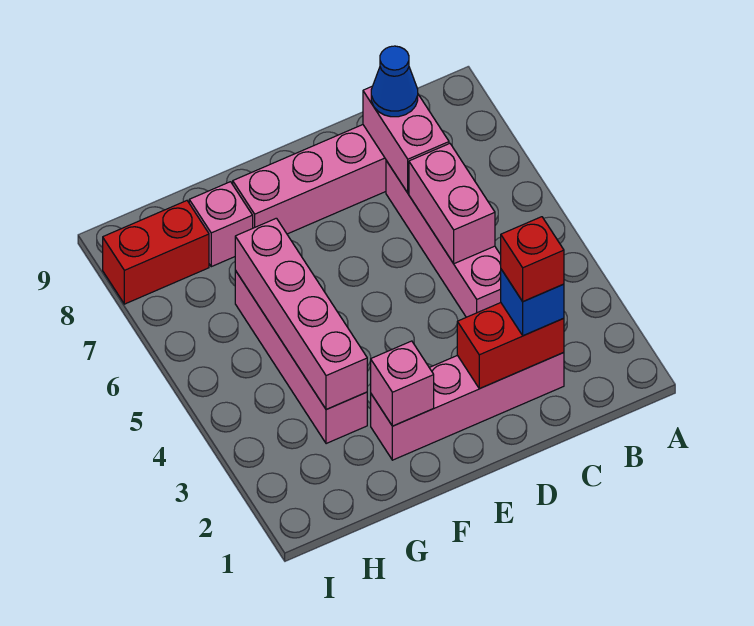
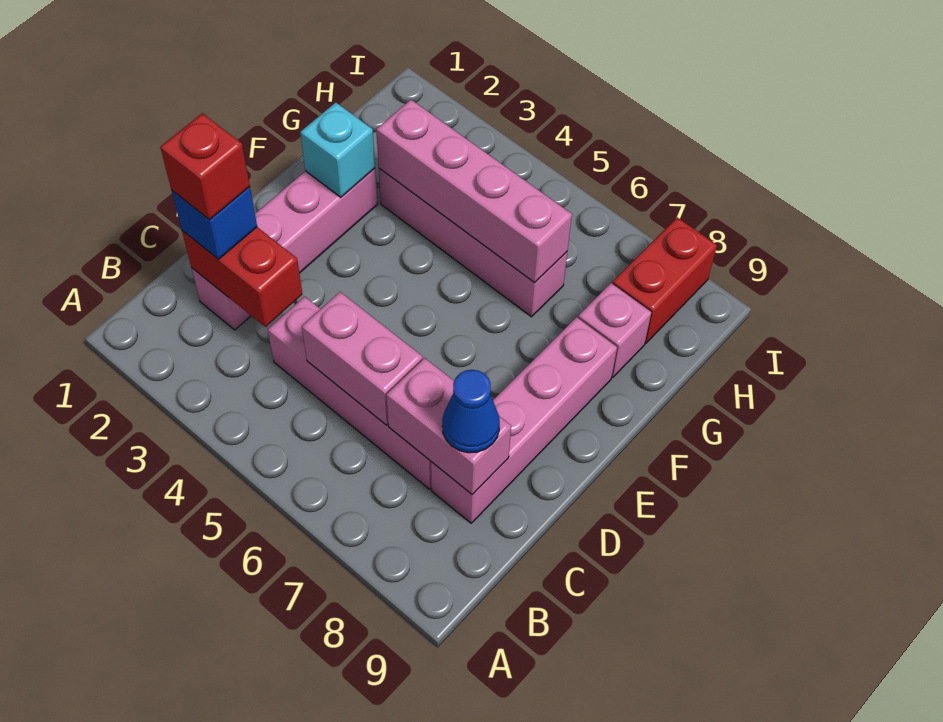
red 1x2 brick [457,303,564,388] -> red 1x2 brick turned to [182,227,302,327]
pink 1x1 brick [371,341,434,426] -> cyan 1x1 brick [300,102,375,197]

